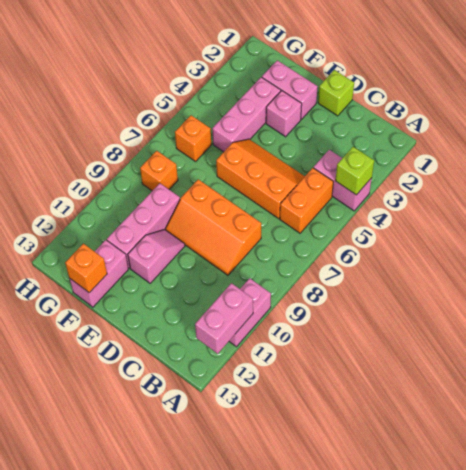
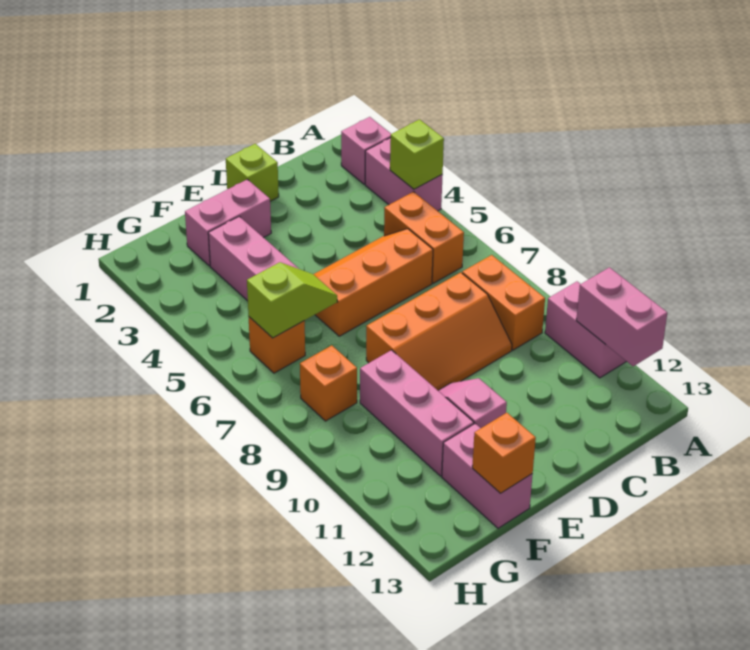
pink 1x2 brick [314,150,372,211] -> pink 1x2 brick turned to [365,138,443,211]
none -> orange 1x2 brick [462,255,545,350]
pink 1x1 brick [266,91,302,137] -> pink 1x1 brick moved to [341,117,391,184]
none -> lime 1x2 slope [247,262,337,338]

